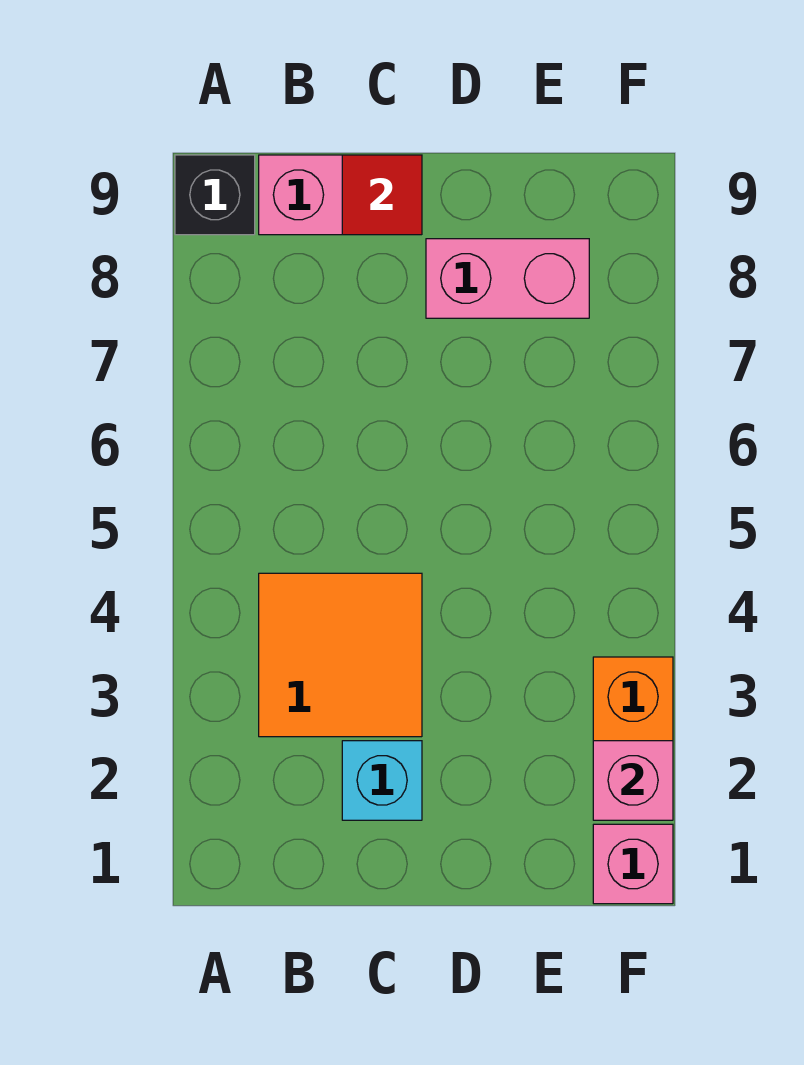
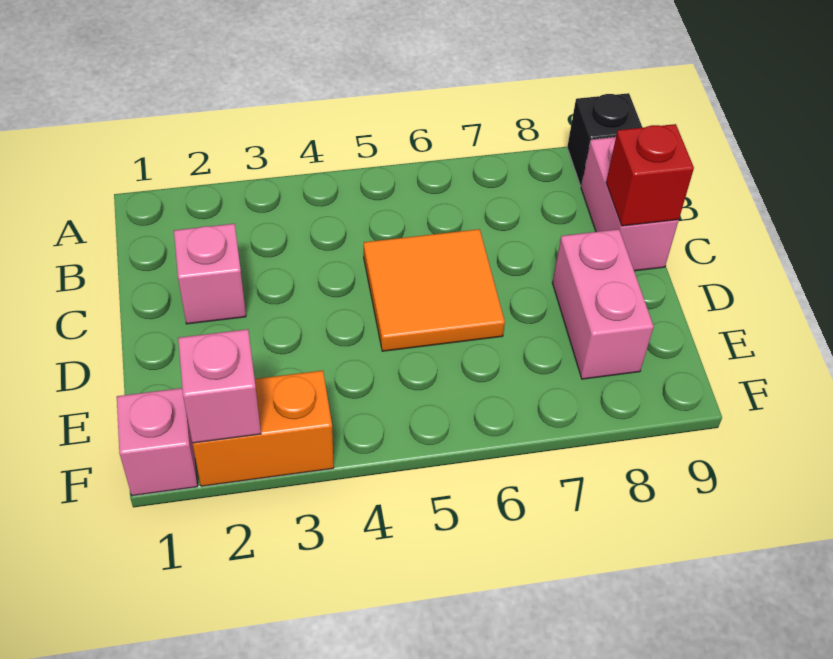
orange 2x2 tile [259,573,422,737] -> orange 2x2 tile moved to [364,229,505,351]
cyan 1x1 brick [342,741,422,820] -> pink 1x1 brick [174,224,246,324]
red 1x1 tile [342,155,422,235] -> red 1x1 brick [606,124,694,226]

